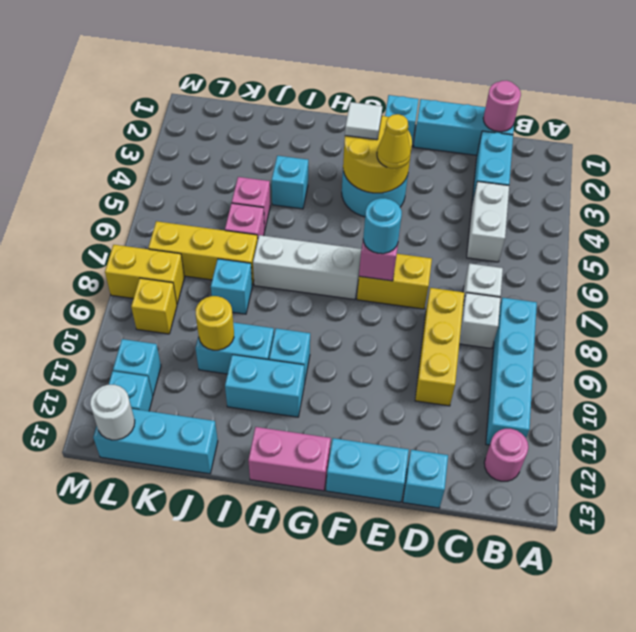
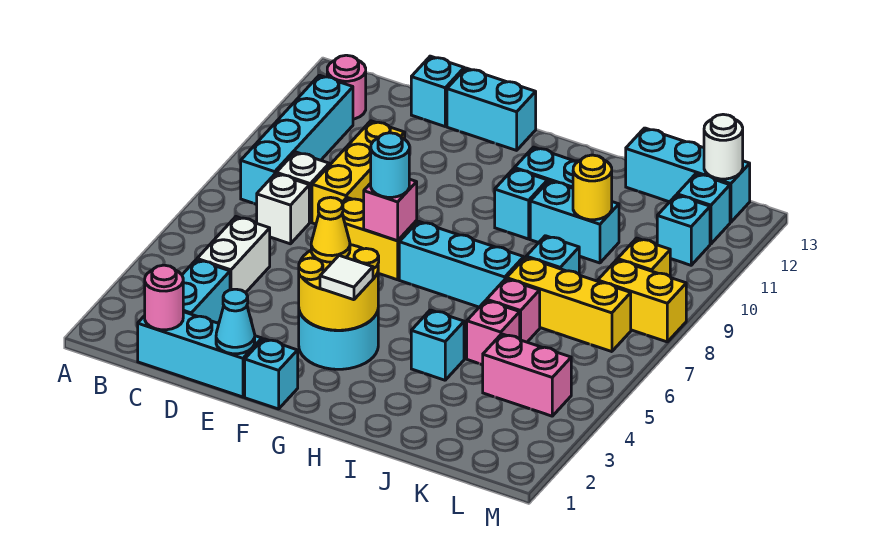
none -> cyan 1x1 cone [216,289,255,354]
white 1x3 brick [253,235,361,300] -> cyan 1x3 brick [399,221,524,307]
pink 1x2 brick [248,427,331,491] -> pink 1x2 brick moved to [483,334,571,416]

